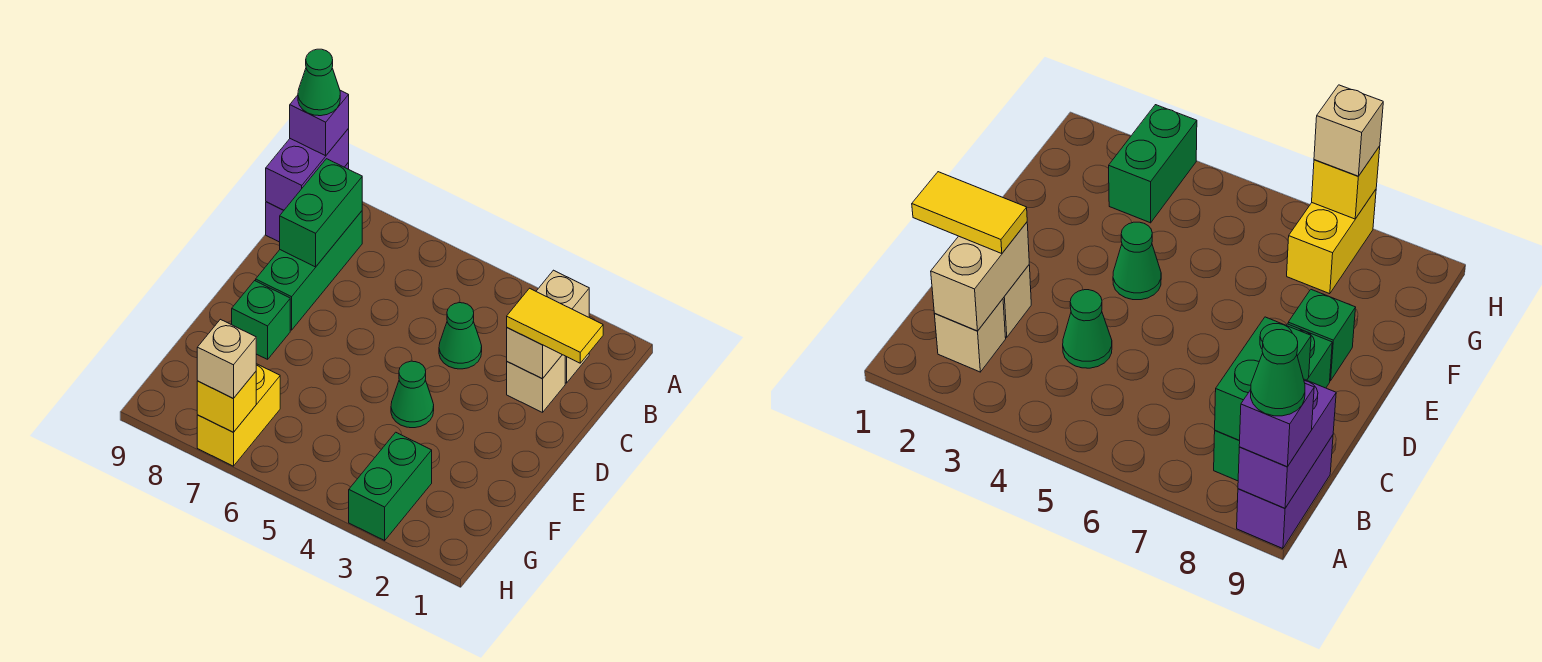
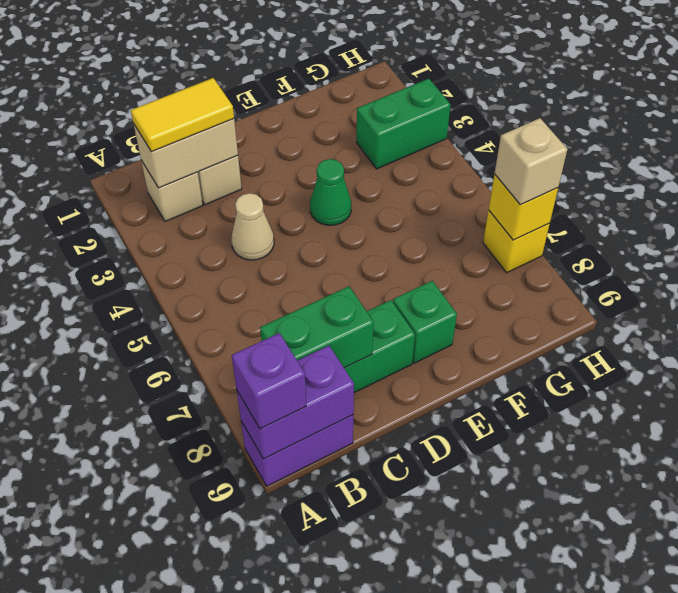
green 1x1 cone [298,49,340,116] -> none
yellow 1x2 tile [507,288,603,363] -> yellow 1x2 tile turned to [131,78,234,152]
green 1x1 cone [439,303,482,369] -> tan 1x1 cone [231,193,274,260]
yellow 1x2 brick [197,364,280,466] -> yellow 1x1 brick [483,210,550,273]

